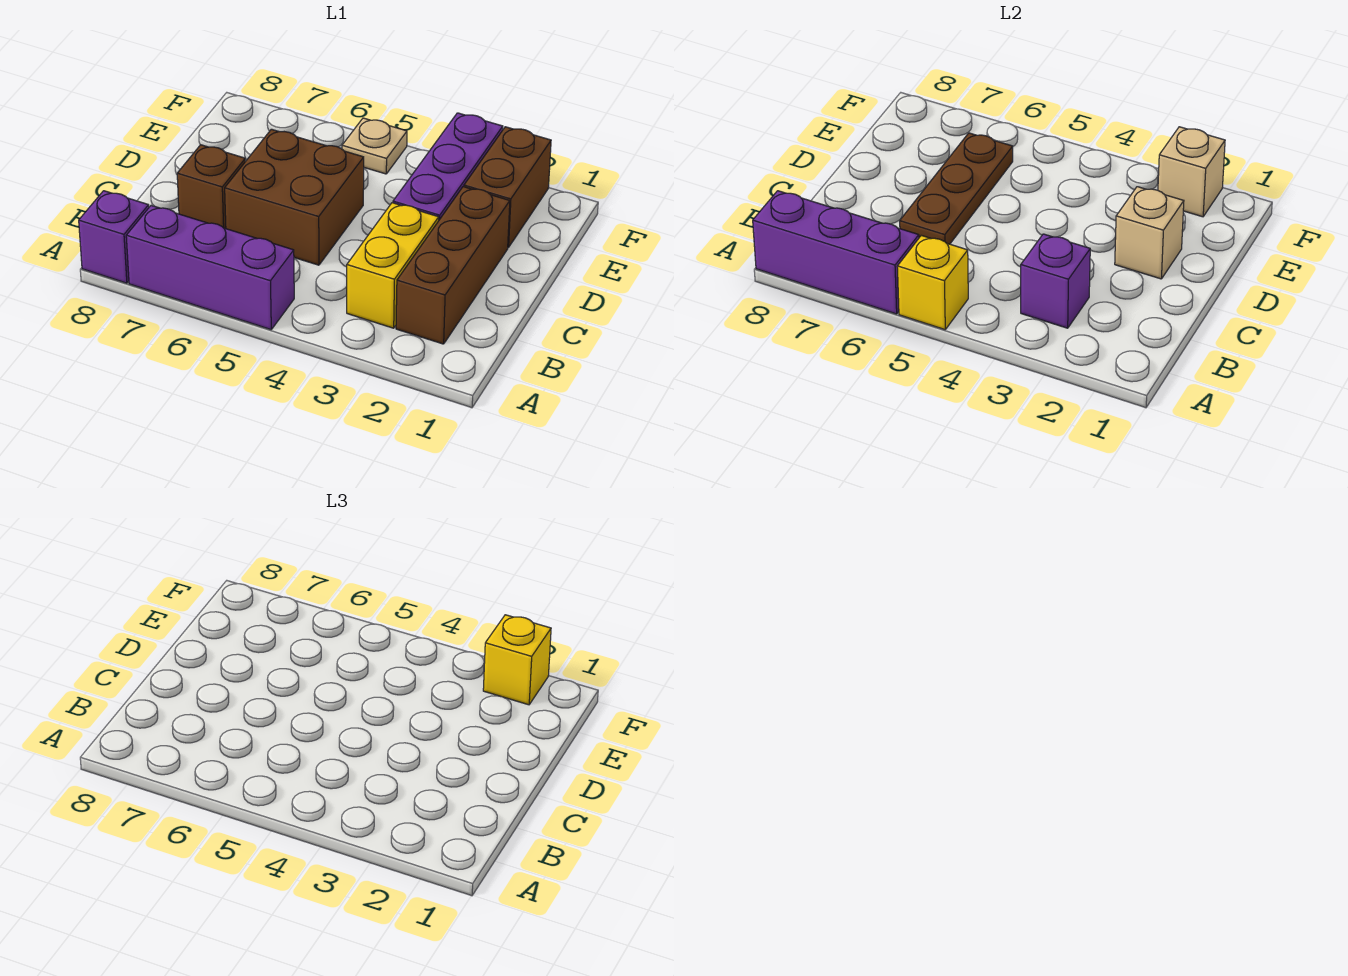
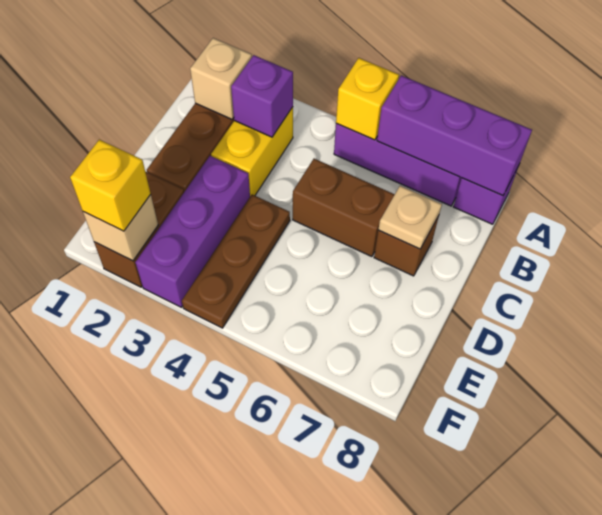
brown 2x2 brick [225,129,364,265] -> brown 1x2 brick [293,159,395,257]
brown 1x3 plate [900,133,1013,244] -> brown 1x3 plate moved to [182,195,290,328]
tan 1x1 brick [1115,187,1184,279] -> tan 1x1 brick moved to [190,38,252,119]
tan 1x1 plate [342,118,407,174] -> tan 1x1 plate moved to [378,186,442,249]

